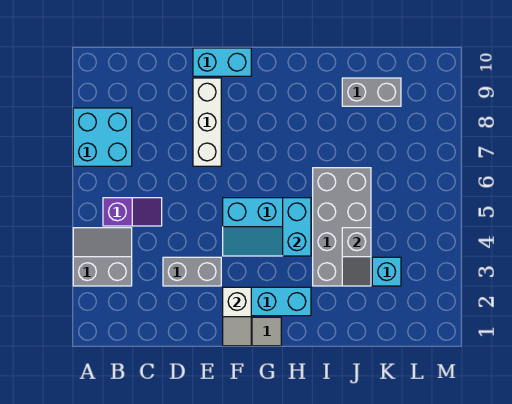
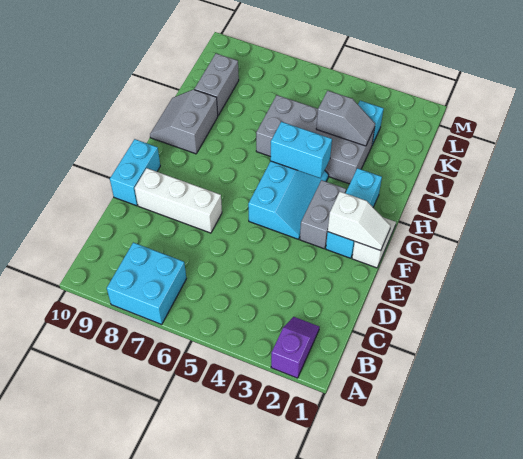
grey 2x2 slope [73,228,132,286] -> grey 2x2 slope moved to [150,89,218,154]
purple 1x2 slope [103,198,162,226] -> purple 1x2 slope moved to [271,317,320,378]
grey 1x2 brick [163,257,221,286] -> grey 1x2 brick moved to [300,180,346,249]

